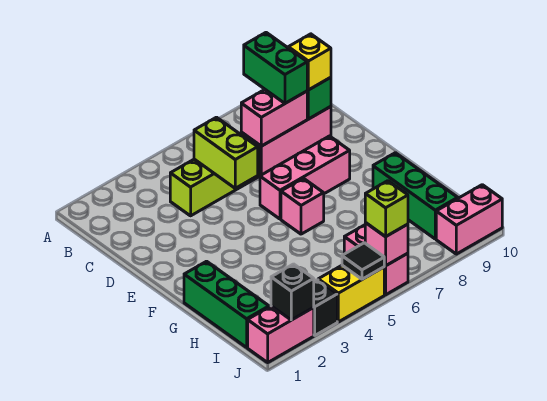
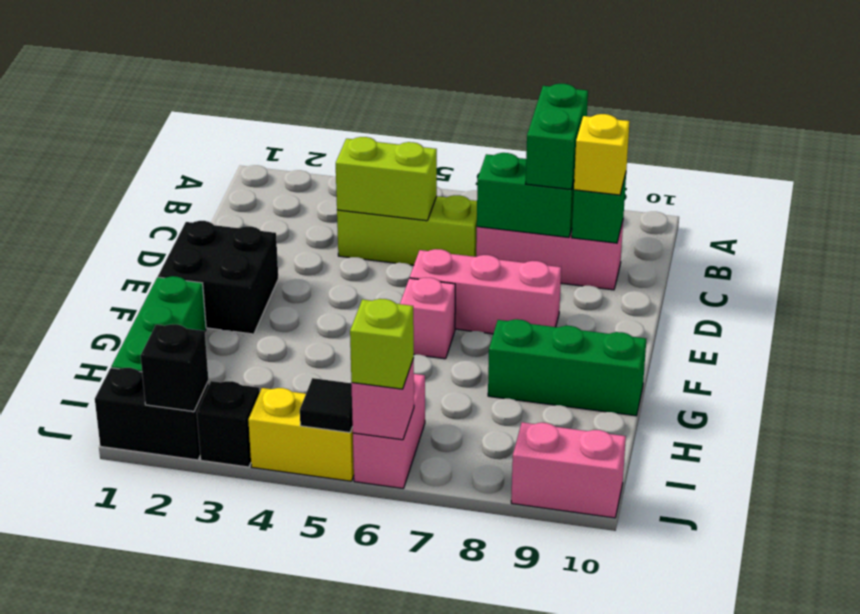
lime 1x2 brick [194,117,258,188] -> lime 1x2 brick turned to [336,137,437,221]
pink 1x2 brick [241,90,307,146] -> green 1x2 brick [477,153,574,237]
none -> black 2x2 brick [158,221,278,334]
green 1x3 brick [373,153,458,239] -> green 1x3 brick turned to [488,319,646,416]
pink 1x2 brick [248,306,314,362] -> black 1x2 brick [95,368,209,460]

